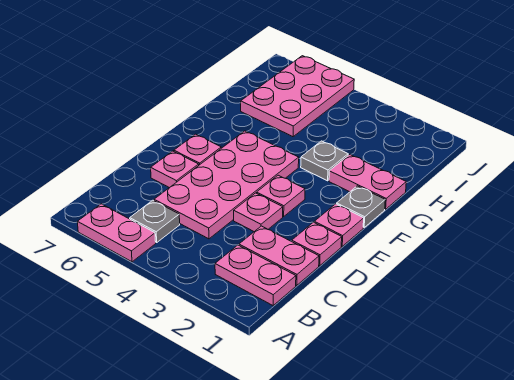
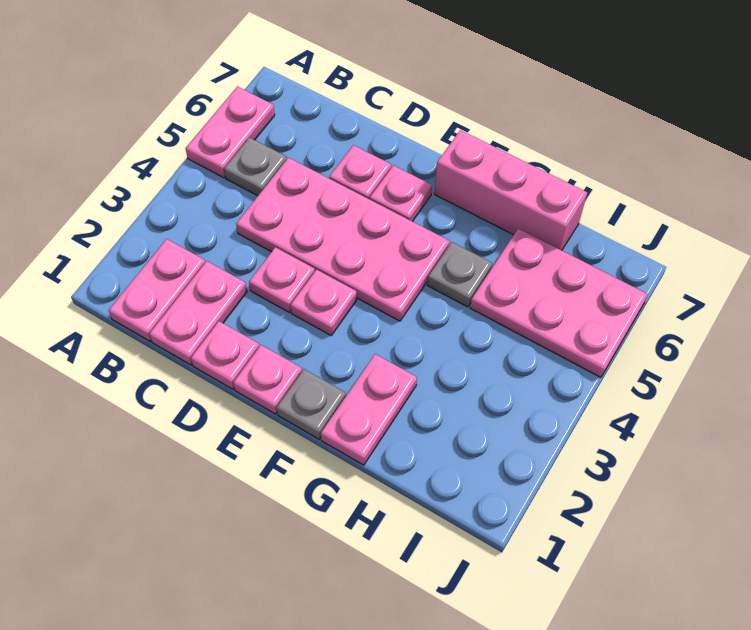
none -> pink 1x3 brick [434,130,587,250]
grey 1x1 plate [301,141,348,181] -> grey 1x1 plate moved to [427,242,492,307]

